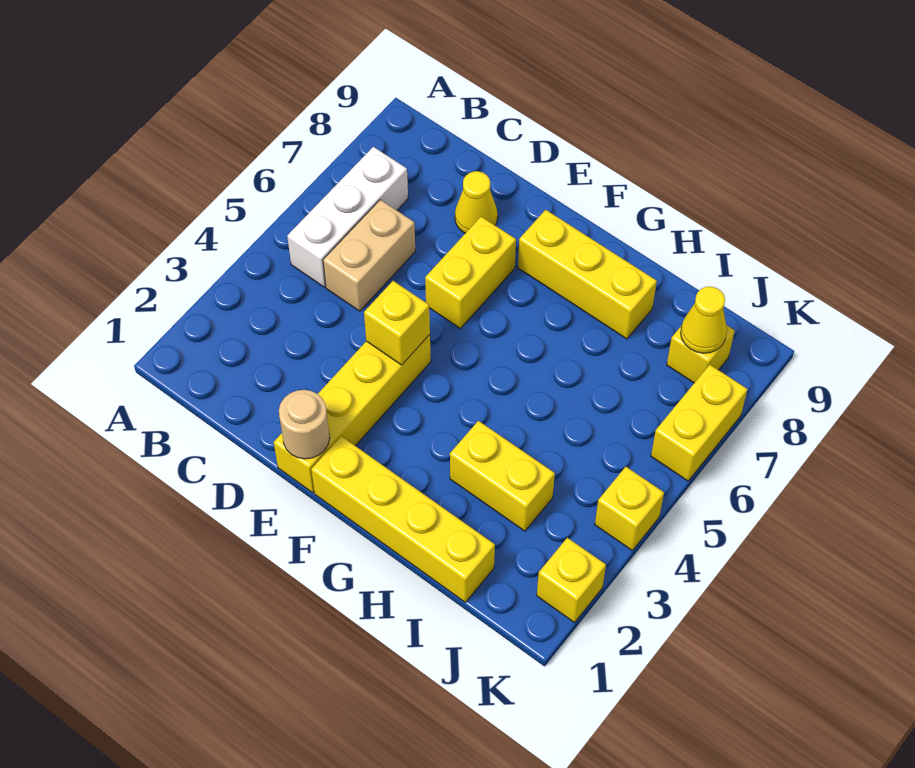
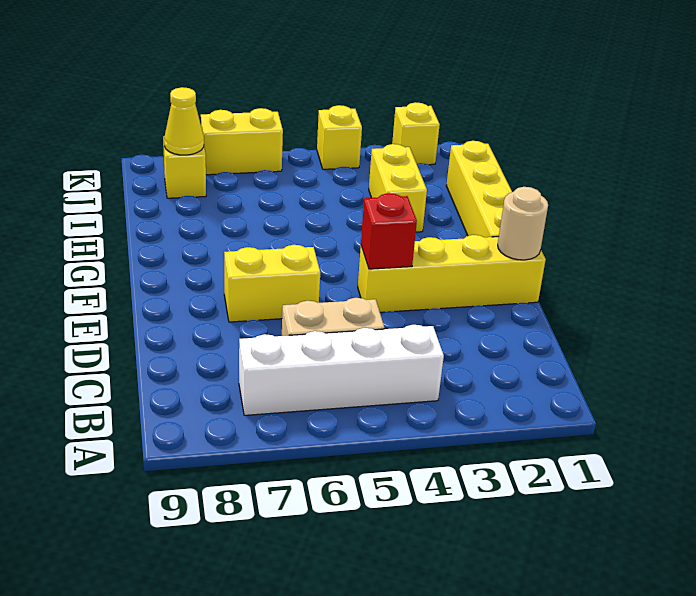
white 1x3 brick [287,147,408,287] -> white 1x4 brick [239,325,444,415]
yellow 1x1 cone [455,171,498,233] -> none
yellow 1x1 brick [364,281,430,365] -> red 1x1 brick [361,193,417,269]
yellow 1x3 brick [518,210,657,339] -> none

